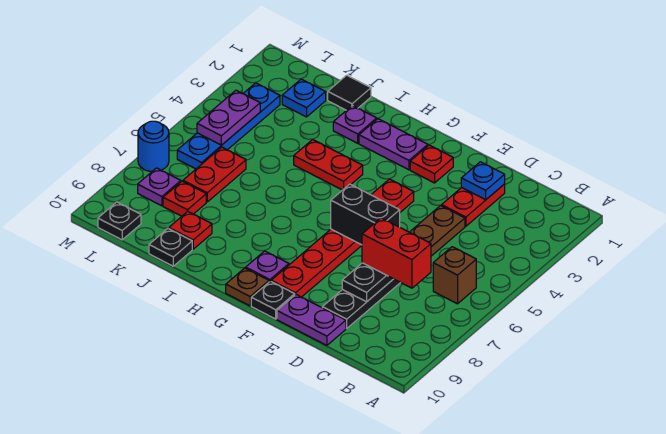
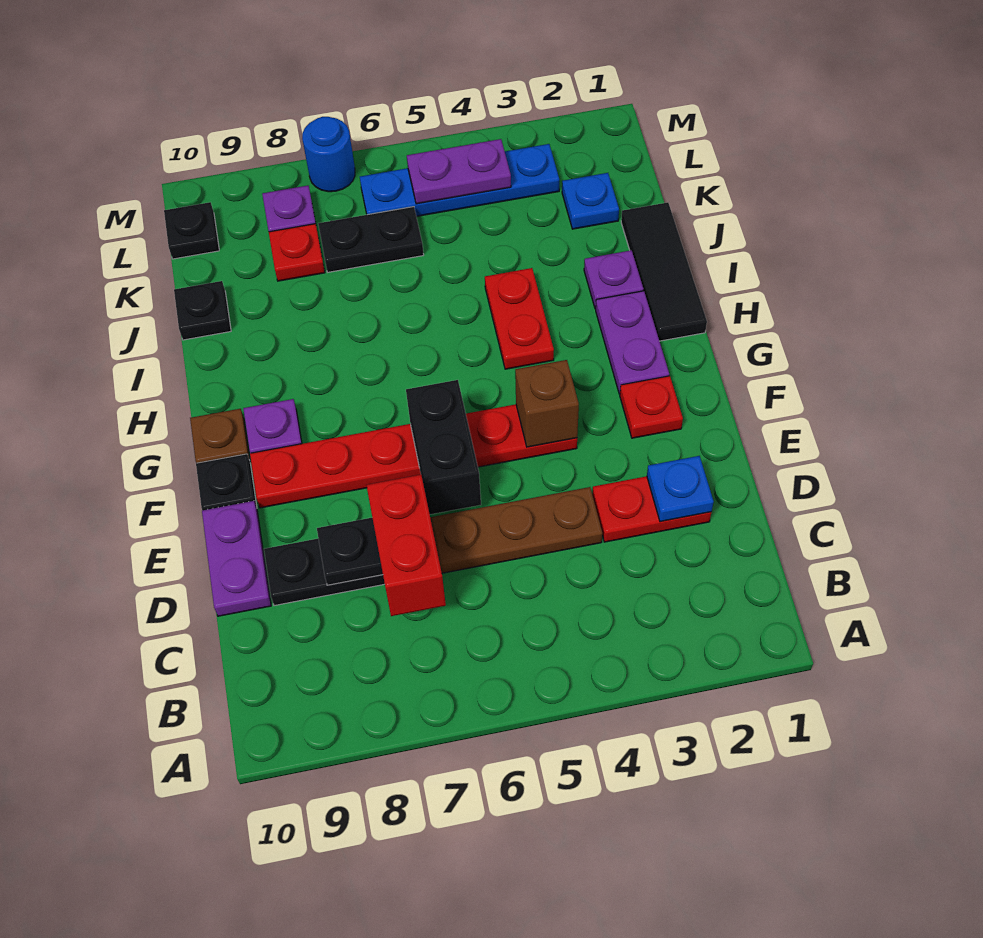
brown 1x1 brick [433,247,476,304] -> brown 1x1 brick moved to [515,360,579,447]
black 1x1 tile [328,75,371,110] -> black 1x3 tile [621,202,707,341]
red 1x1 plate [169,212,212,249] -> none
red 1x2 plate [183,147,246,202] -> black 1x2 plate [318,207,424,272]

